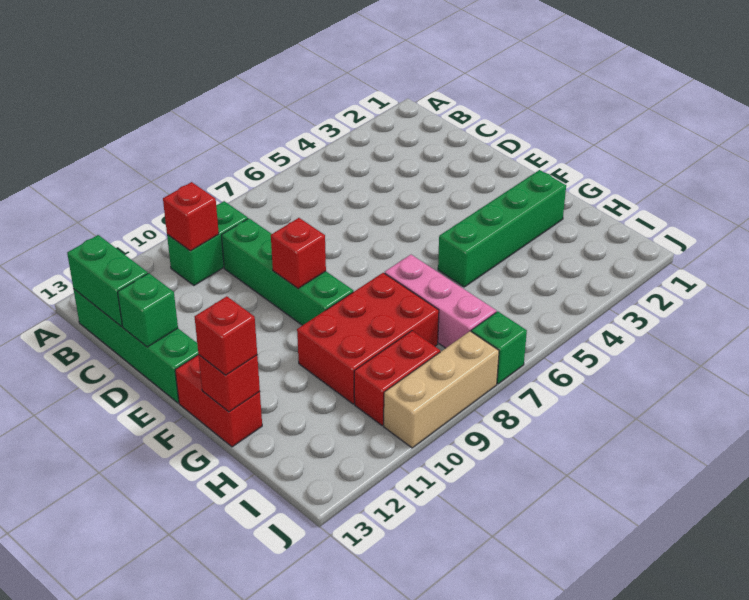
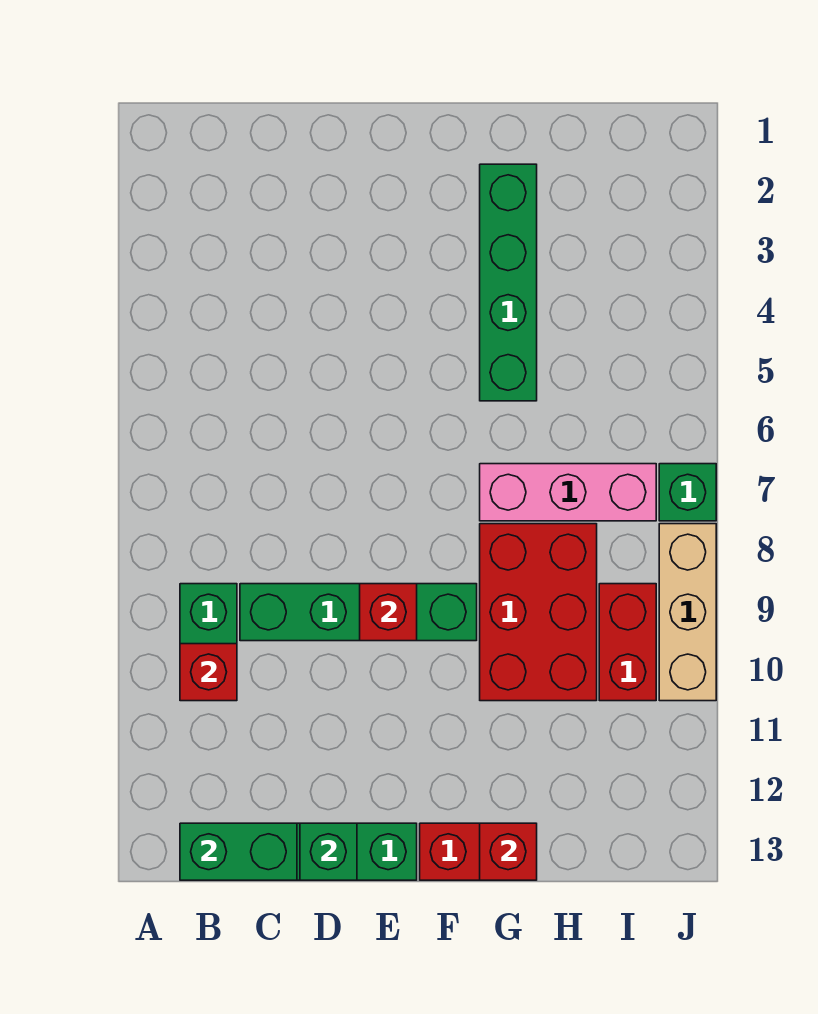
red 1x1 brick [195,296,257,375] -> none

